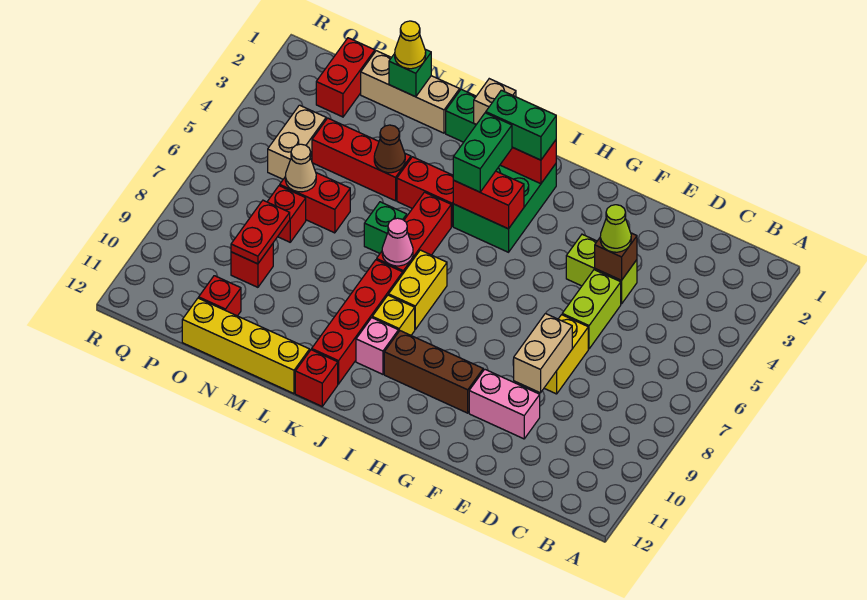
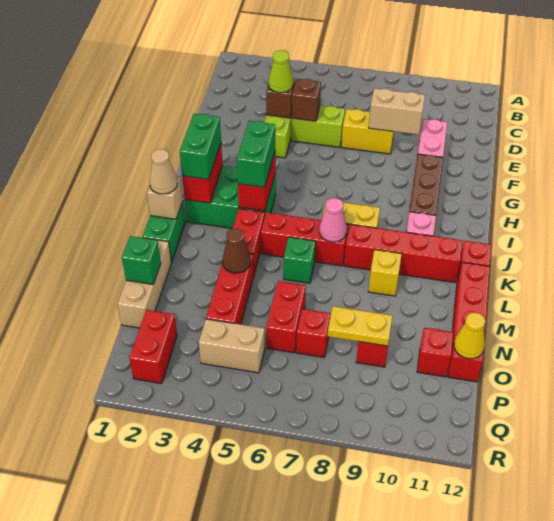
none -> brown 1x1 brick [292,79,321,121]
green 1x2 brick [453,113,512,192] -> green 1x2 brick turned to [237,121,275,187]
yellow 1x1 brick [372,295,415,335] -> yellow 1x1 brick moved to [368,250,402,296]
yellow 1x4 brick [182,298,310,394] -> red 1x4 brick [448,262,490,382]
yellow 1x1 cone [395,21,426,69] -> yellow 1x1 cone moved to [454,313,486,359]
tan 1x1 cone [285,144,316,192] -> tan 1x1 cone moved to [150,149,177,194]
red 1x2 plate [231,200,290,264] -> yellow 1x2 plate [328,306,392,346]
red 1x2 brick [316,38,375,117] -> red 1x2 brick turned to [129,310,177,384]

